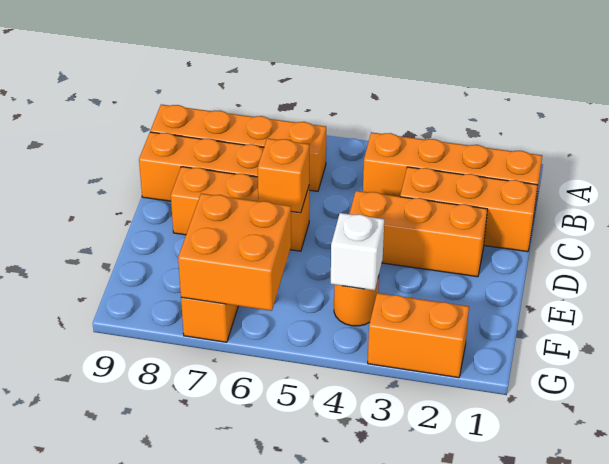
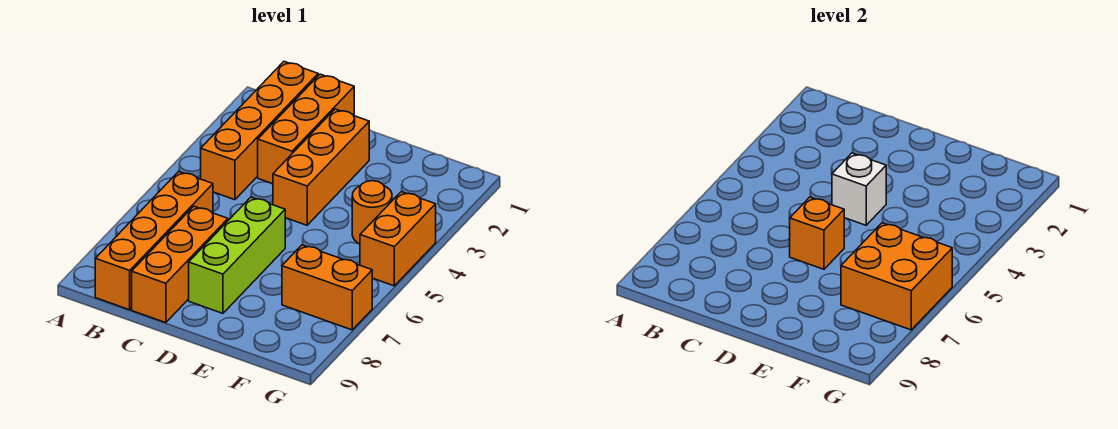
orange 1x3 brick [171,167,309,251] -> lime 1x3 brick [189,197,285,313]
white 1x1 brick [331,213,384,290] -> white 1x1 brick moved to [832,153,886,225]
orange 1x2 brick [368,293,469,378] -> orange 1x2 brick moved to [360,192,436,286]

